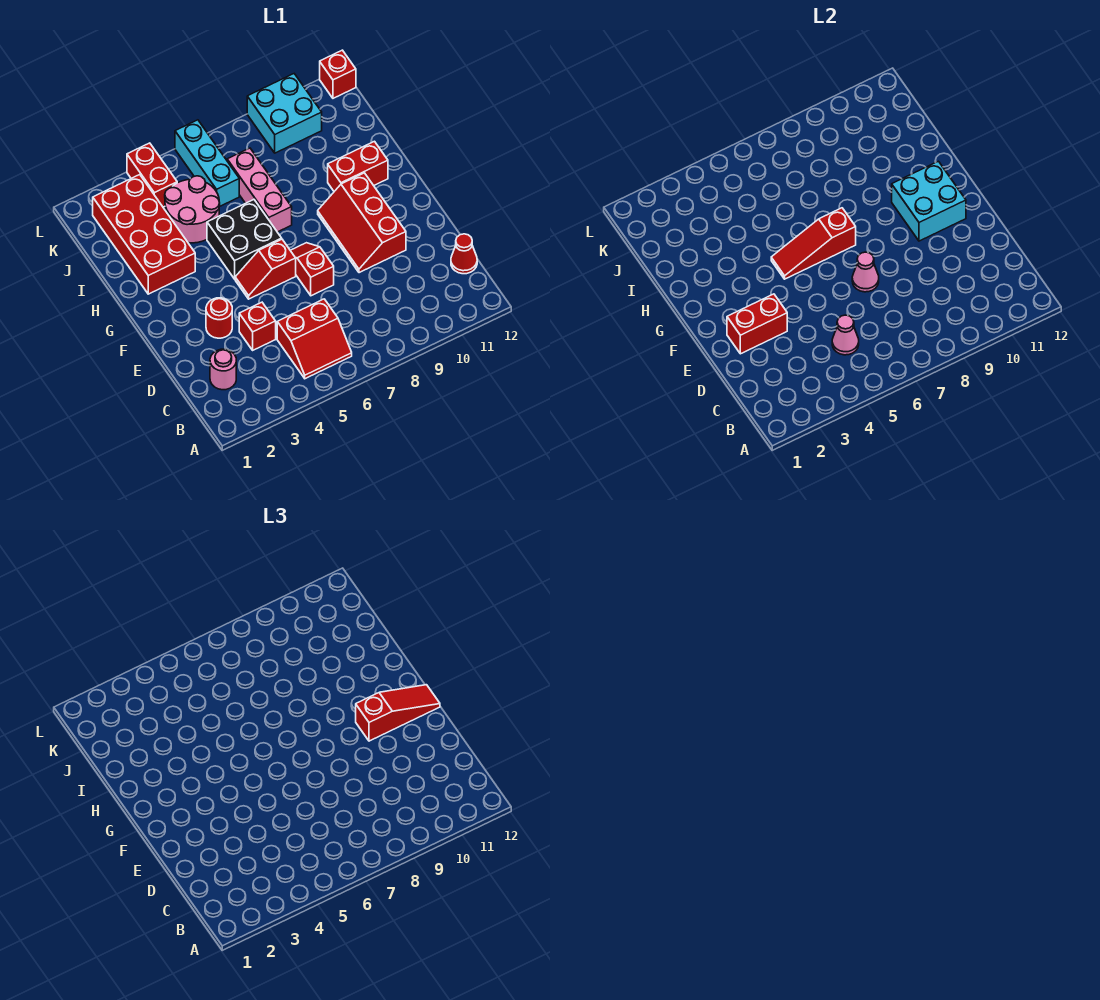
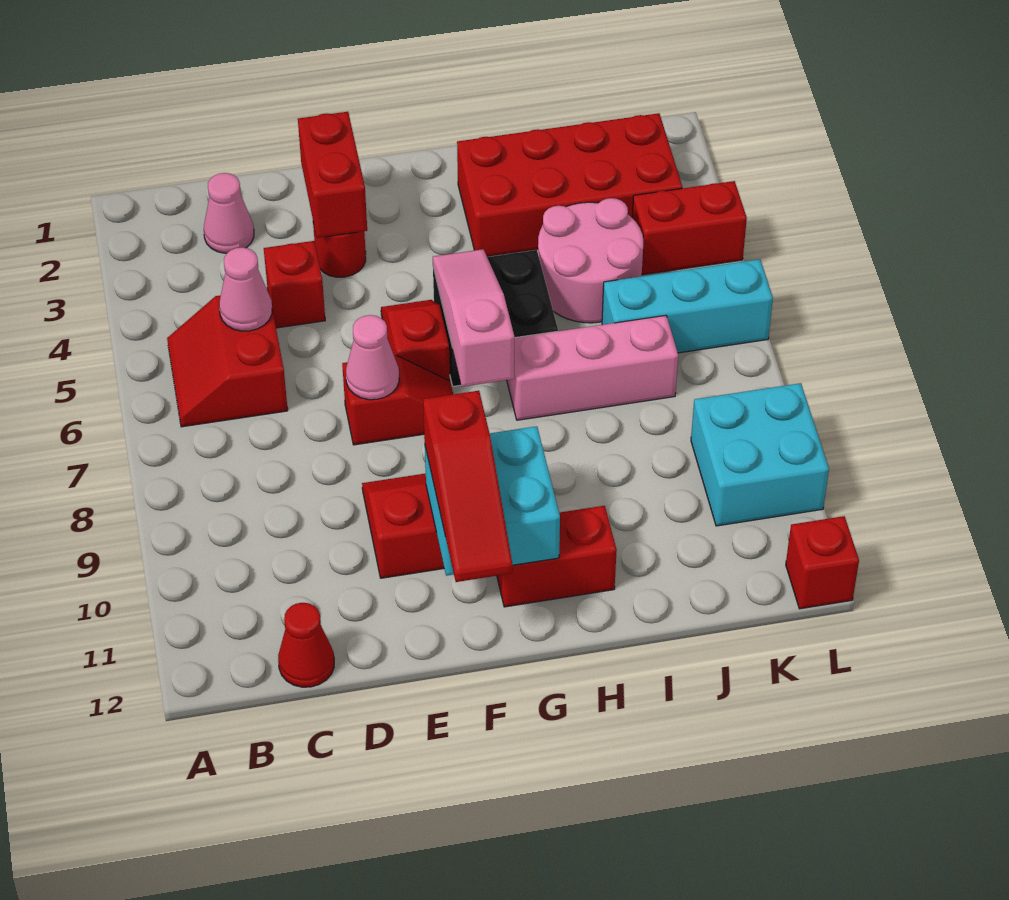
pink 1x1 round brick [210,349,236,390] -> pink 1x1 cone [204,173,254,253]
red 1x3 slope [771,208,856,279] -> pink 1x3 slope [433,249,514,387]
red 1x2 brick [328,141,388,191] -> red 1x2 brick turned to [497,506,617,607]

